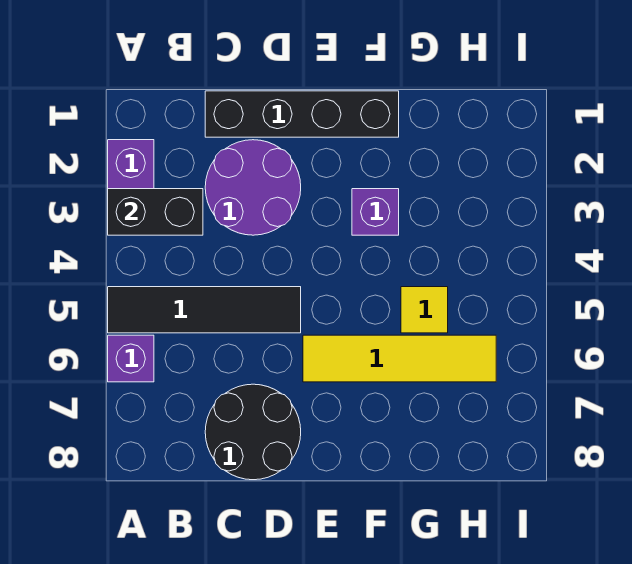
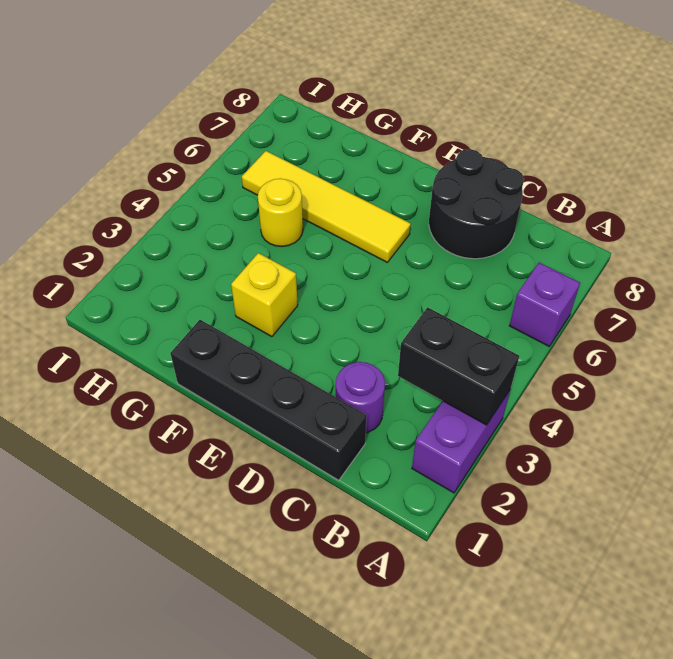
black 1x4 tile [108,287,301,333] -> none
purple 2x2 round brick [205,140,301,235] -> purple 1x1 round brick [336,362,385,433]
purple 1x1 brick [352,189,399,235] -> yellow 1x1 brick [231,253,298,337]
yellow 1x1 tile [401,287,448,333] -> yellow 1x1 round brick [258,178,303,247]

